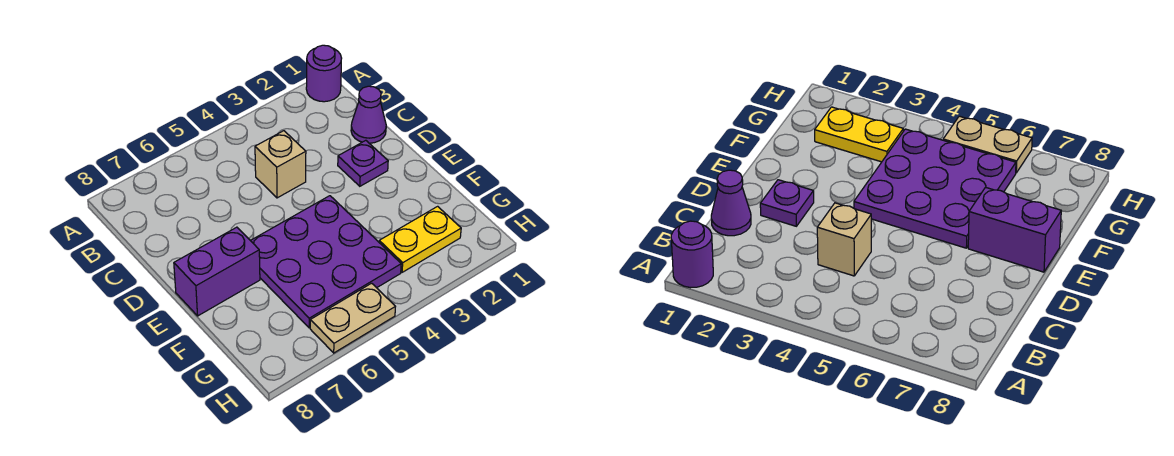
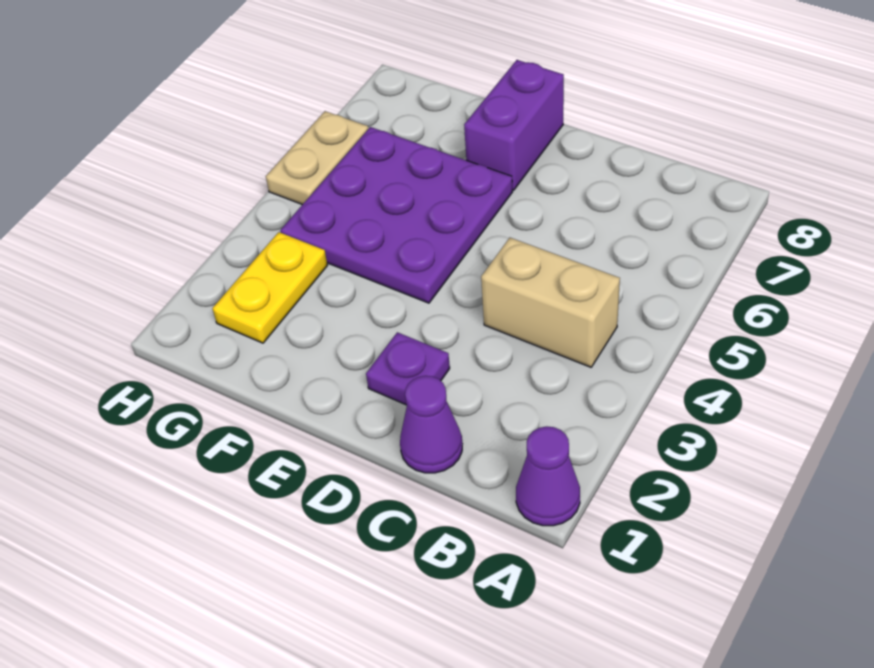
purple 1x1 round brick [306,45,342,102] -> purple 1x1 cone [516,426,580,526]
tan 1x1 brick [255,131,306,198] -> tan 1x2 brick [481,238,620,367]

